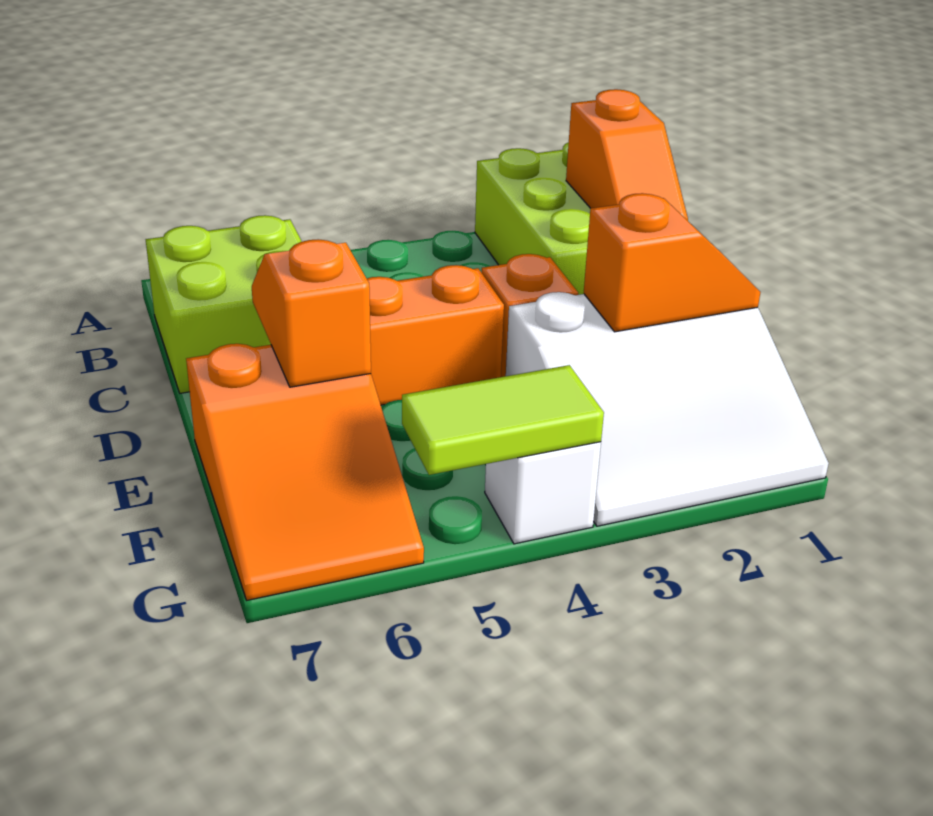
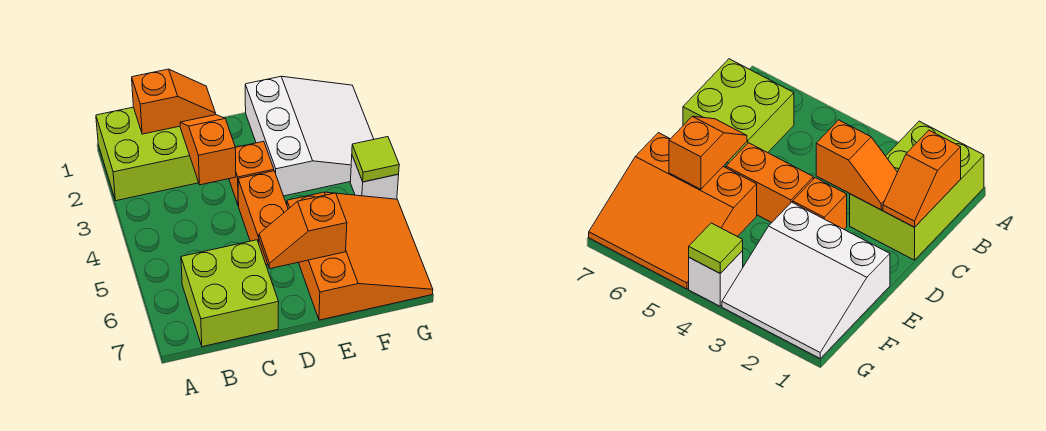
orange 1x2 slope [584,193,760,332] -> orange 1x2 slope moved to [180,115,236,185]
orange 2x3 slope [186,344,424,600] -> orange 3x3 slope [287,192,433,320]
lime 1x2 tile [402,365,604,475] -> lime 1x1 tile [352,137,399,182]

